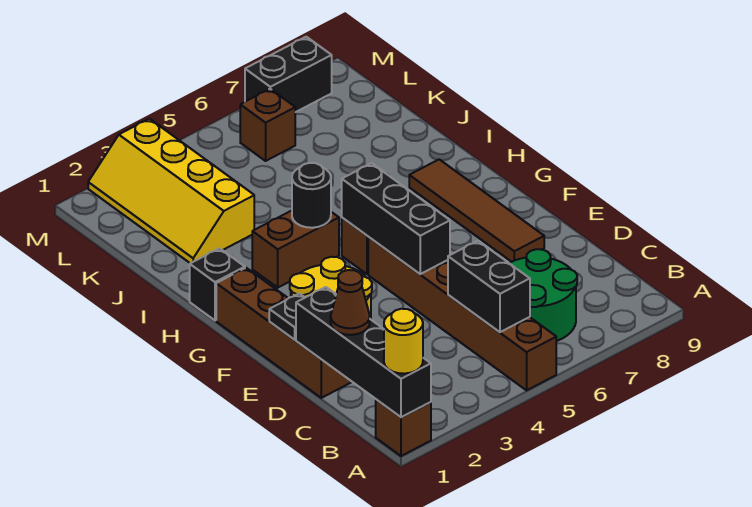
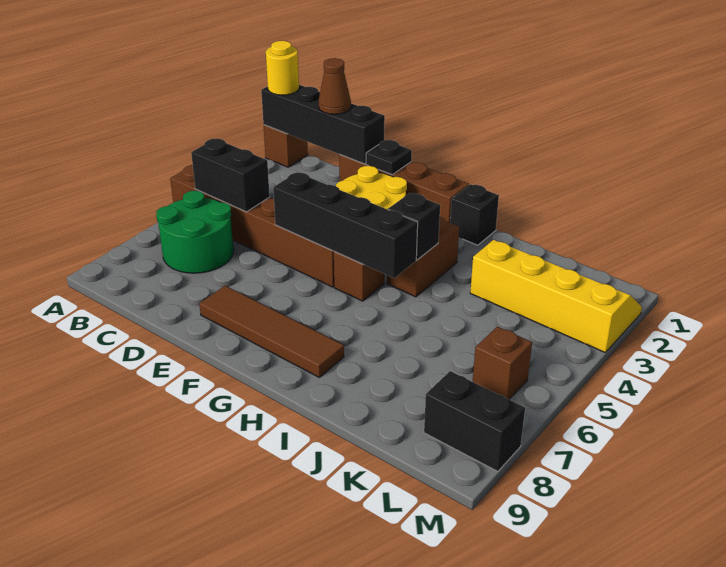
black 1x3 brick [342,163,450,274] -> black 1x4 brick [273,173,418,278]
black 1x1 round brick [292,163,331,228] -> black 1x1 brick [388,193,440,260]
black 1x2 brick [245,37,332,112] -> black 1x2 brick turned to [424,371,525,471]

